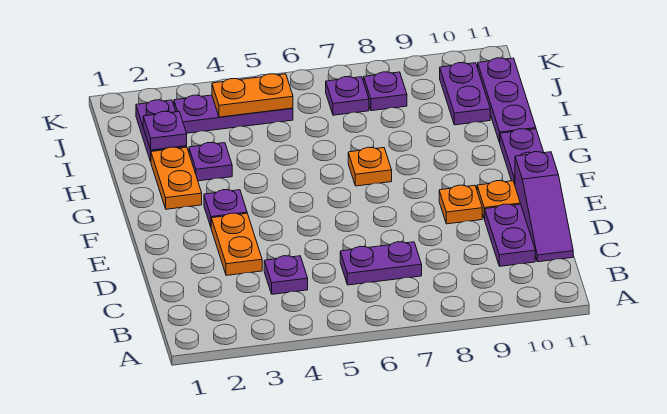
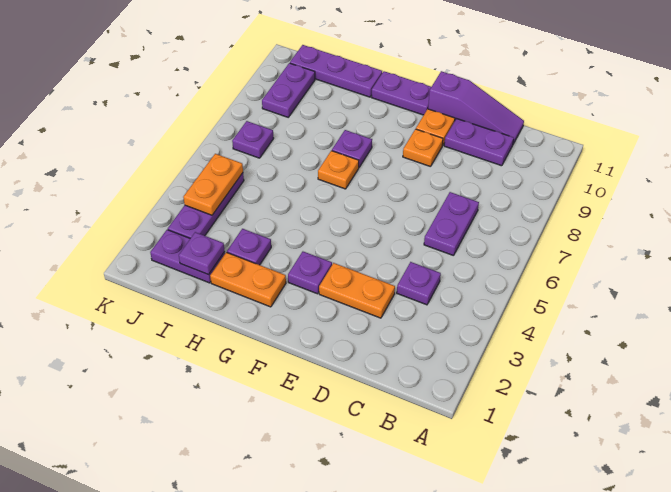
purple 1x2 plate [440,63,490,125] -> purple 1x2 plate turned to [262,63,315,117]
purple 1x1 plate [364,72,407,111] -> purple 1x1 plate moved to [332,130,372,167]

